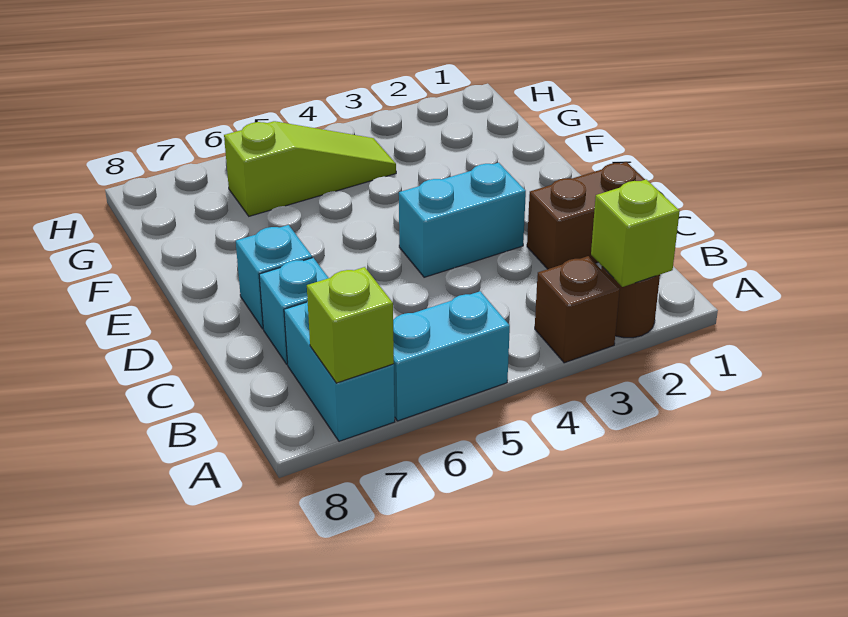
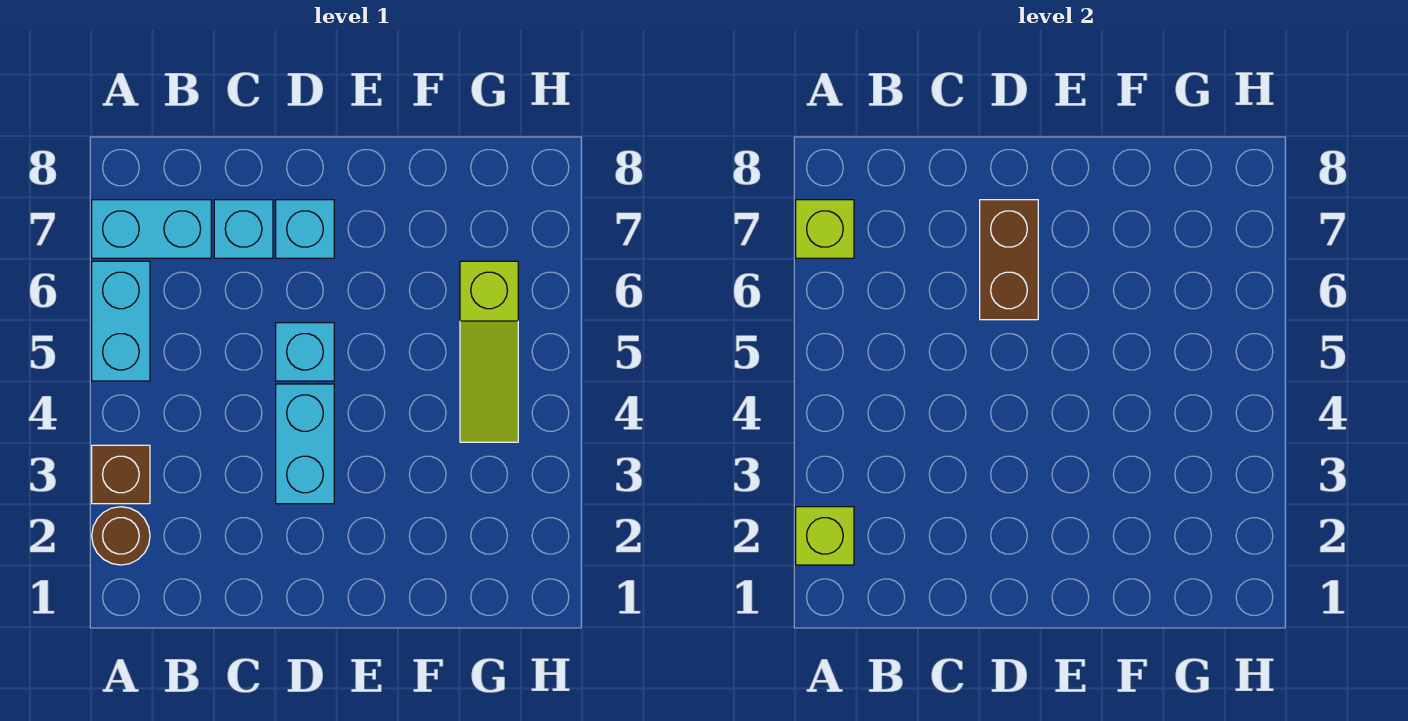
brown 1x2 brick [527,162,645,269] -> brown 1x2 brick moved to [980,200,1038,320]
none -> cyan 1x1 brick [276,323,334,381]

